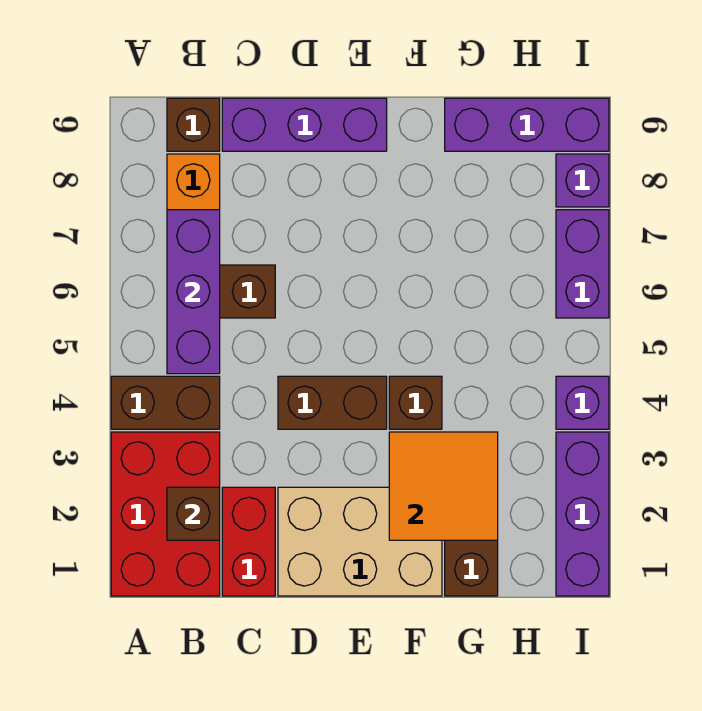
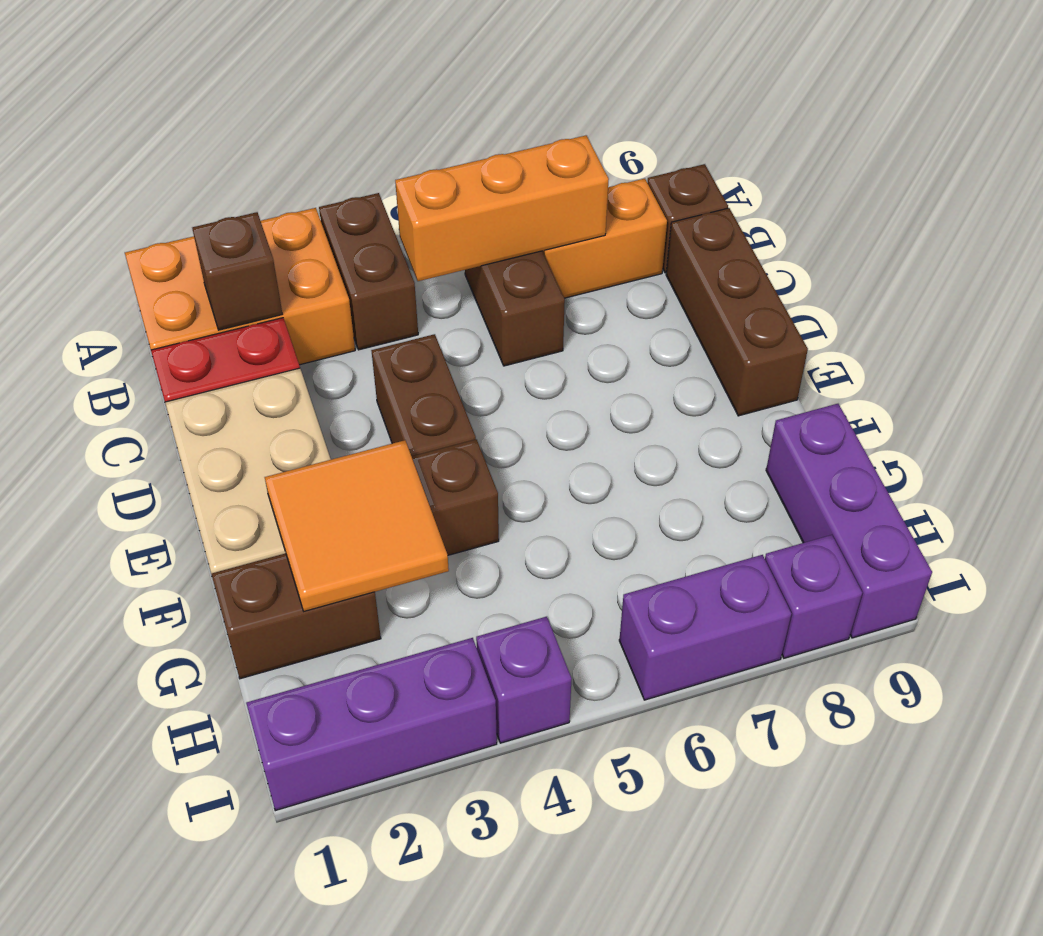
red 2x3 brick [111,432,220,596] -> orange 2x3 brick [125,208,355,365]
purple 1x3 brick [167,210,220,374] -> orange 1x3 brick [395,135,609,281]
purple 1x3 brick [222,98,387,151] -> brown 1x3 brick [666,208,808,416]

